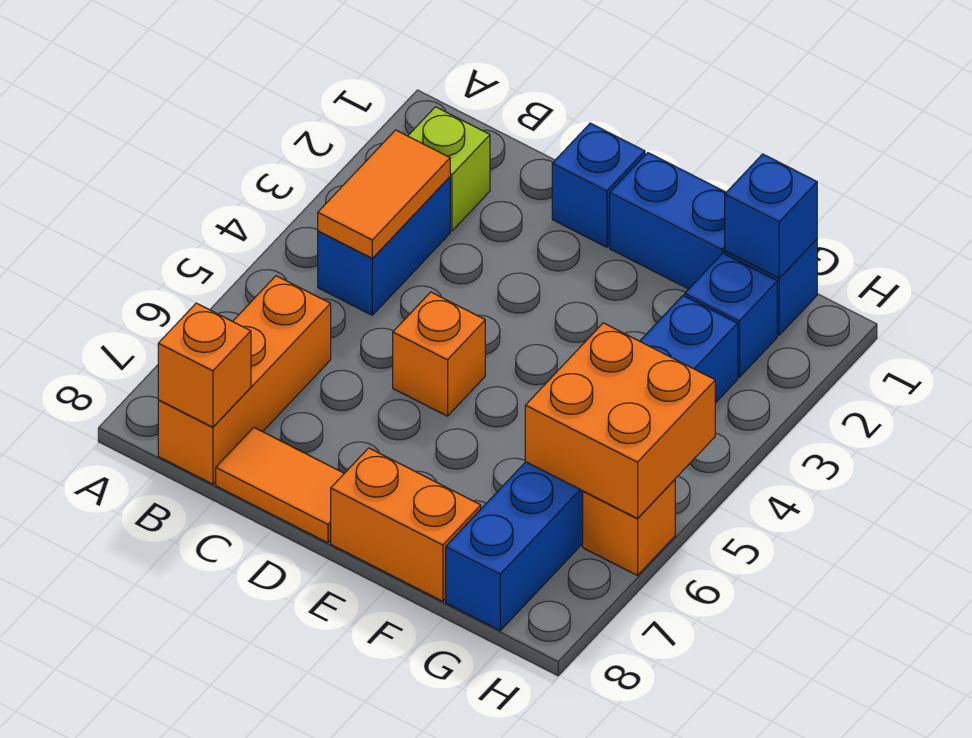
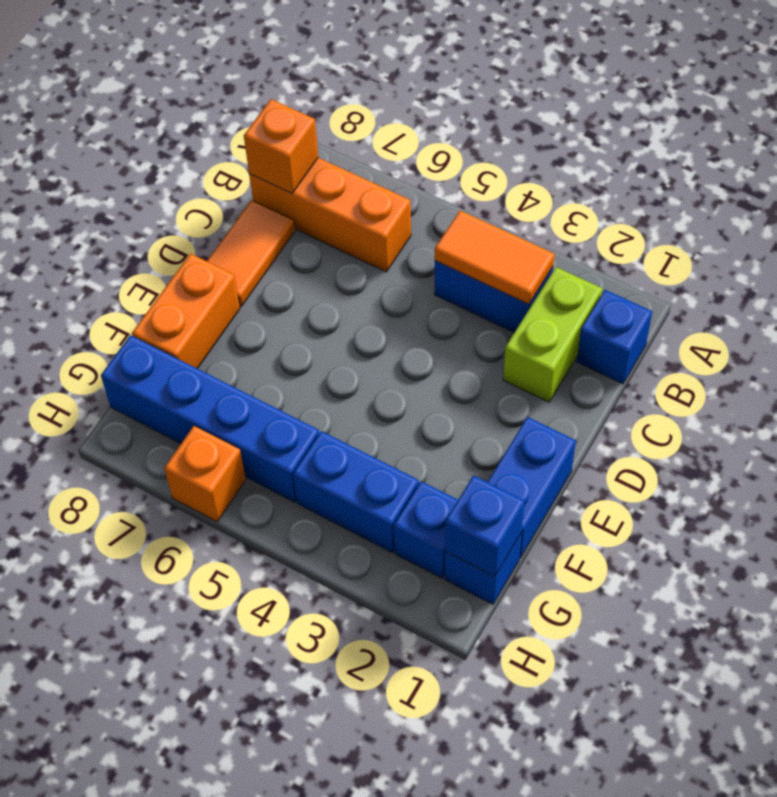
lime 1x1 brick [408,107,490,231] -> lime 1x2 brick [503,267,602,402]
blue 1x1 brick [552,123,645,247] -> blue 1x1 brick moved to [577,290,652,384]
orange 1x1 brick [393,292,485,416] -> none
orange 2x2 brick [525,323,715,519] -> none

